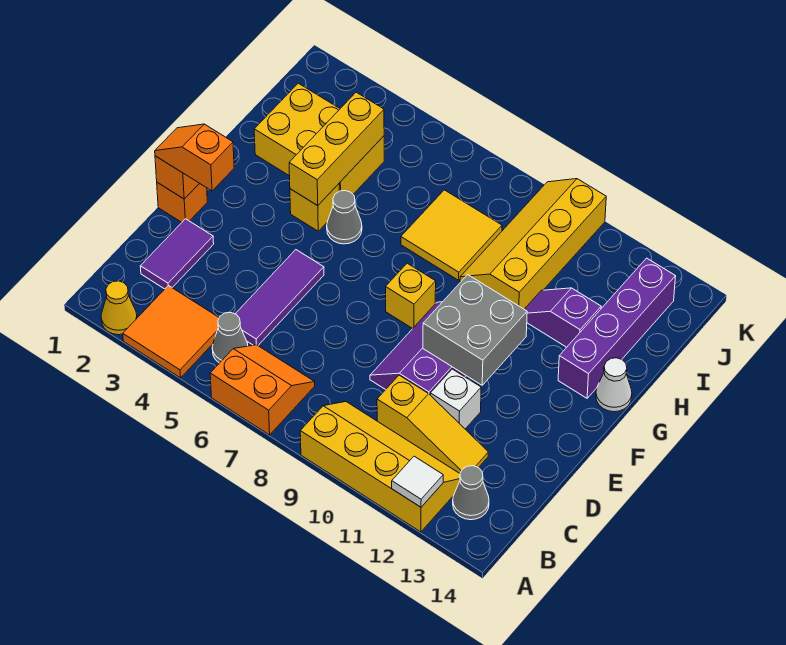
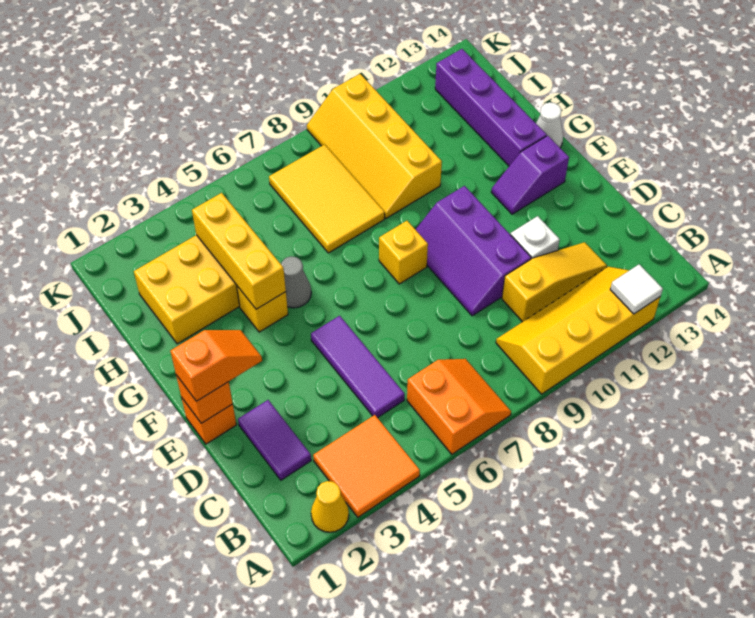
orange 2x2 slope [210,345,315,435] -> orange 2x2 slope turned to [407,359,511,454]
grey 1x1 cone [212,312,248,363] -> none
grey 1x1 cone [453,466,489,520] -> none
orange 1x2 slope [155,124,234,191] -> orange 1x2 slope turned to [170,330,262,401]
grey 2x2 brick [423,275,527,385] -> none
yellow 2x2 tile [401,190,502,280] -> yellow 2x3 tile [269,144,385,253]
purple 1x2 slope [524,288,601,347] -> purple 1x2 slope moved to [491,136,569,214]

